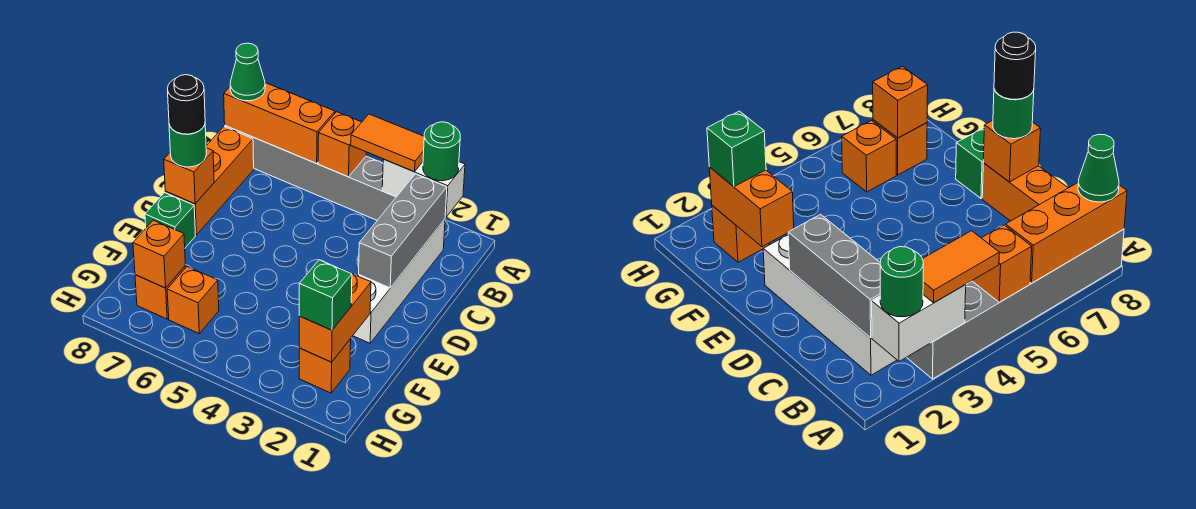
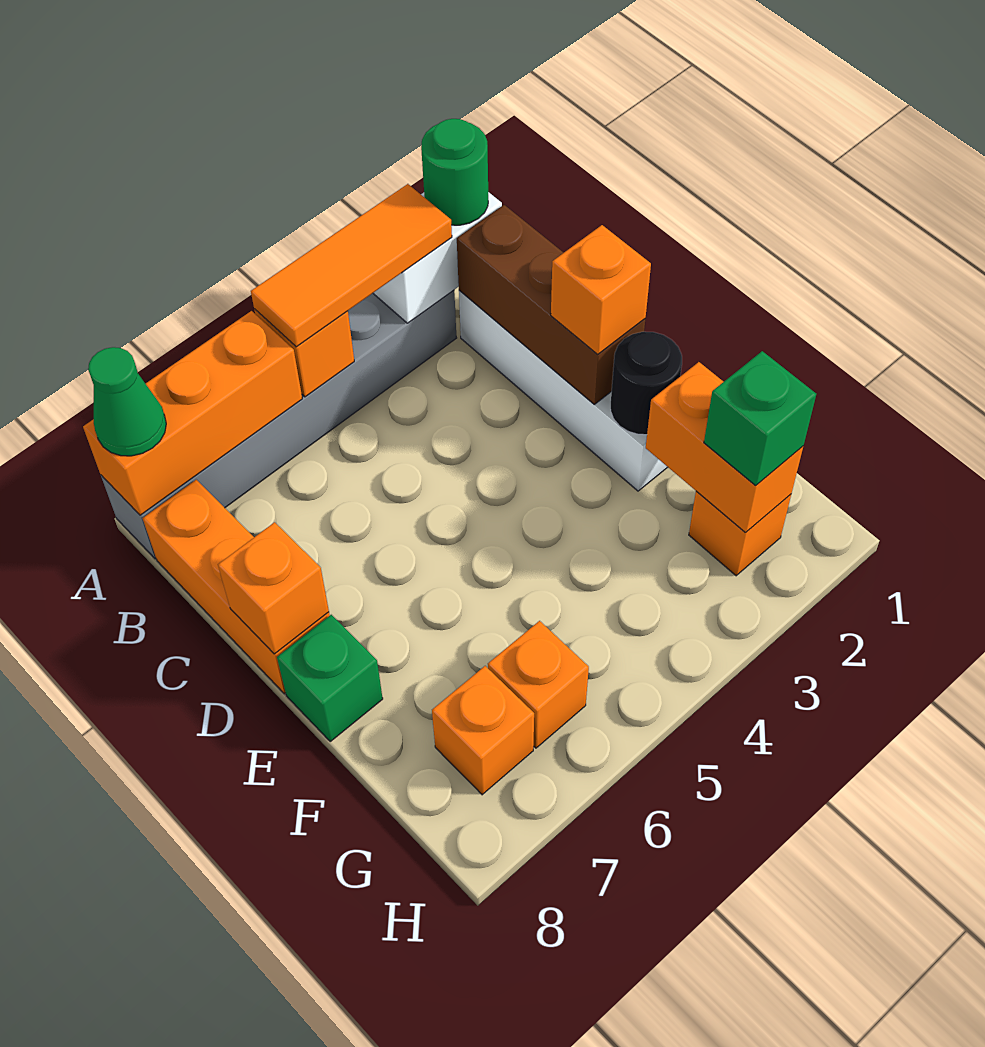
orange 1x2 tile [351,114,424,172] -> orange 1x3 tile [251,184,452,347]
grey 1x3 brick [359,174,447,288] -> brown 1x3 brick [457,205,645,404]
green 1x1 round brick [169,125,206,167] -> none
black 1x1 round brick [167,75,205,134] -> black 1x1 round brick moved to [611,332,682,435]
orange 1x1 brick [133,220,185,288] -> orange 1x1 brick moved to [551,225,651,355]

